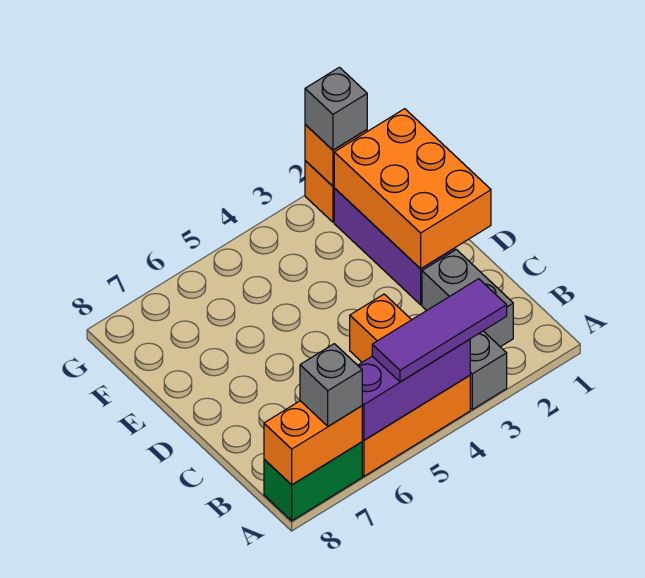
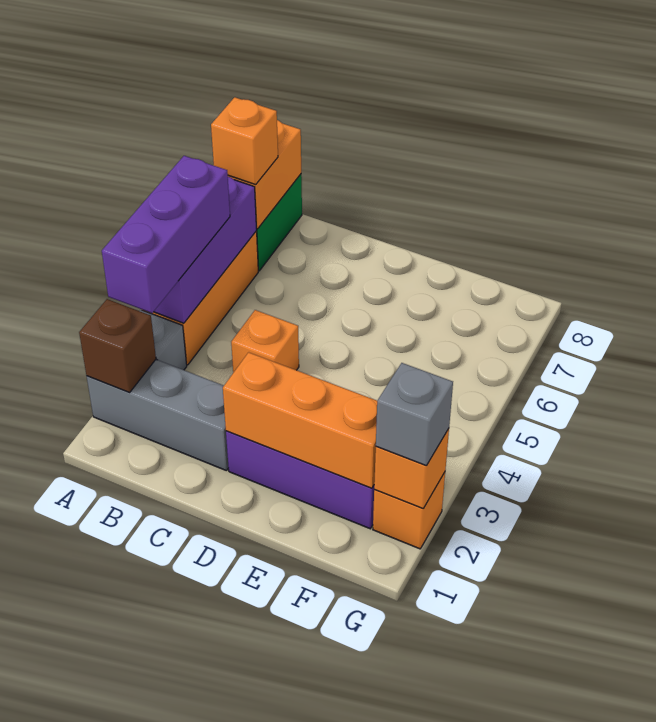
none -> brown 1x1 brick [79,299,156,392]
purple 1x3 tile [372,279,507,382] -> purple 1x3 brick [102,156,230,313]
grey 1x1 brick [300,344,362,426] -> orange 1x1 brick [211,97,278,185]
grey 1x2 brick [422,250,513,347] -> grey 1x3 brick [87,360,229,471]
orange 2x3 brick [334,109,491,268] -> orange 1x3 brick [223,352,377,488]

